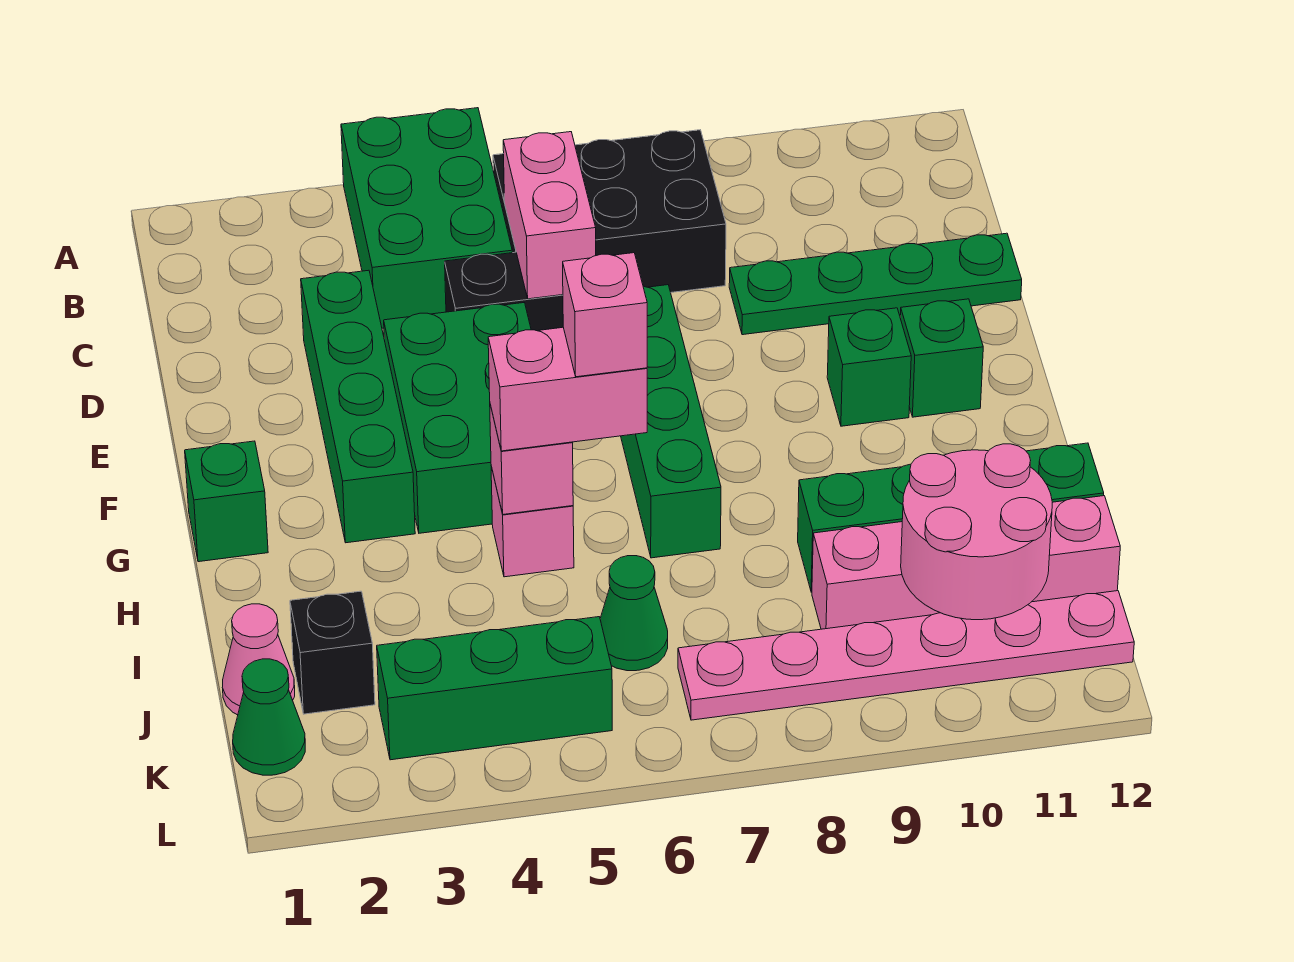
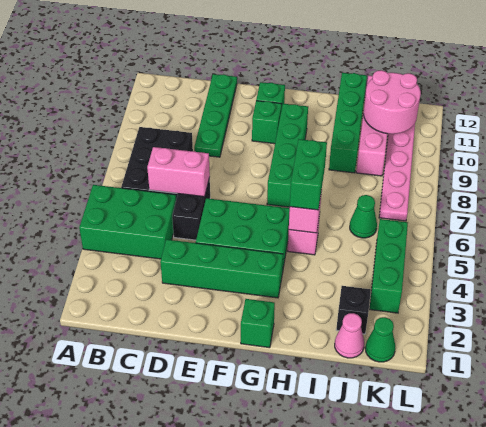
green 1x4 brick [621,285,721,558] -> green 1x4 brick turned to [267,104,308,207]
pink 1x2 brick [488,327,647,451] -> green 1x2 brick [290,139,327,210]
pink 1x1 brick [563,253,647,377] -> none

